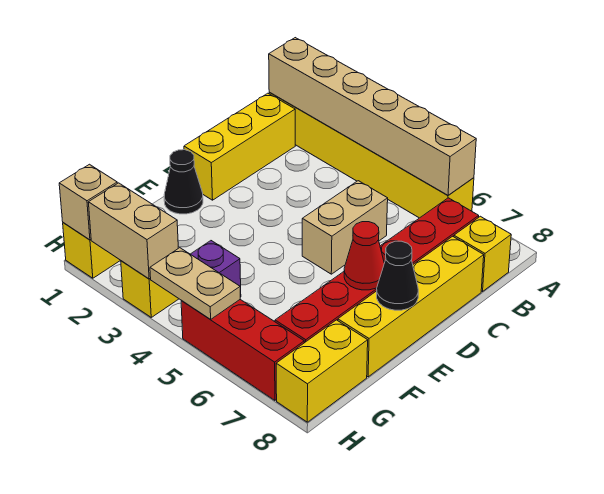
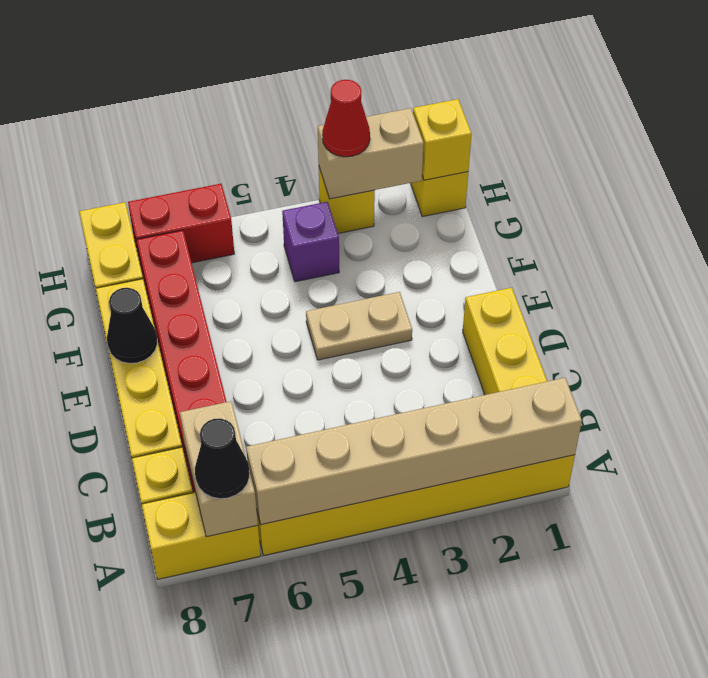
none -> yellow 1x2 brick [142,492,261,579]
tan 1x2 brick [302,181,388,274] -> tan 1x2 brick moved to [180,401,258,537]
black 1x1 cone [164,150,203,214] -> black 1x1 cone moved to [195,418,250,499]
red 1x1 cone [344,222,384,290] -> red 1x1 cone moved to [322,80,370,157]
tan 1x1 brick [59,164,117,240] -> yellow 1x1 brick [413,99,472,180]
tan 1x2 plate [150,248,240,320] -> tan 1x2 plate moved to [306,292,412,360]
red 1x3 brick [181,300,304,400] -> red 1x2 brick [128,184,234,270]

